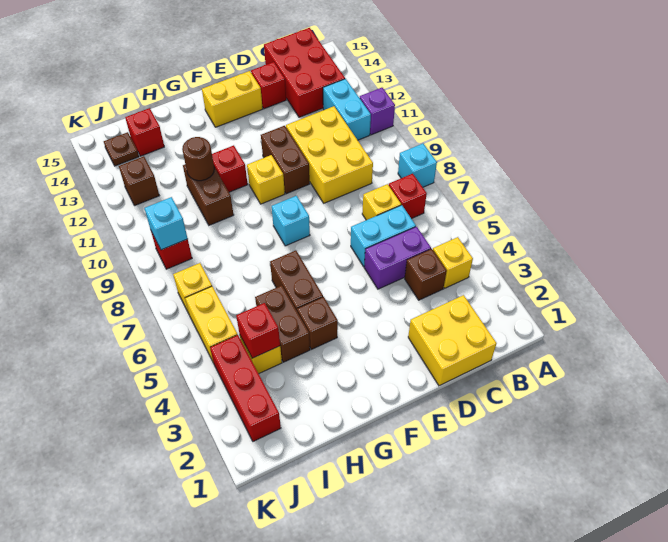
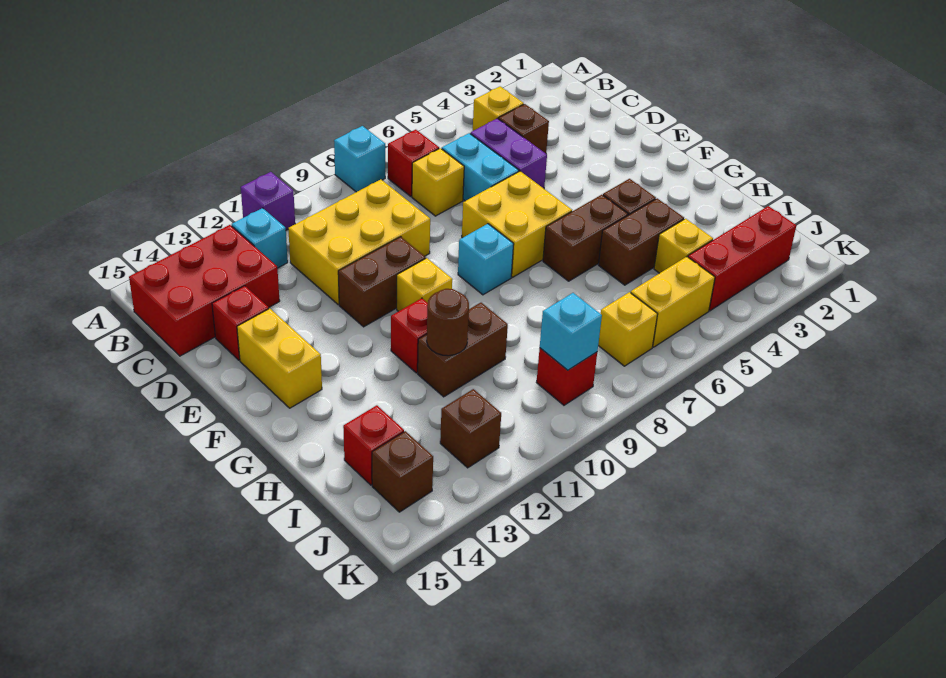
cyan 1x2 brick [323,79,371,140] -> cyan 1x1 brick [232,208,288,268]
yellow 2x2 brick [408,295,496,386] -> yellow 2x2 brick moved to [462,171,572,277]
red 1x1 brick [236,303,280,358] -> none
brown 1x1 plate [104,132,139,166] -> brown 1x1 brick [372,431,433,512]

